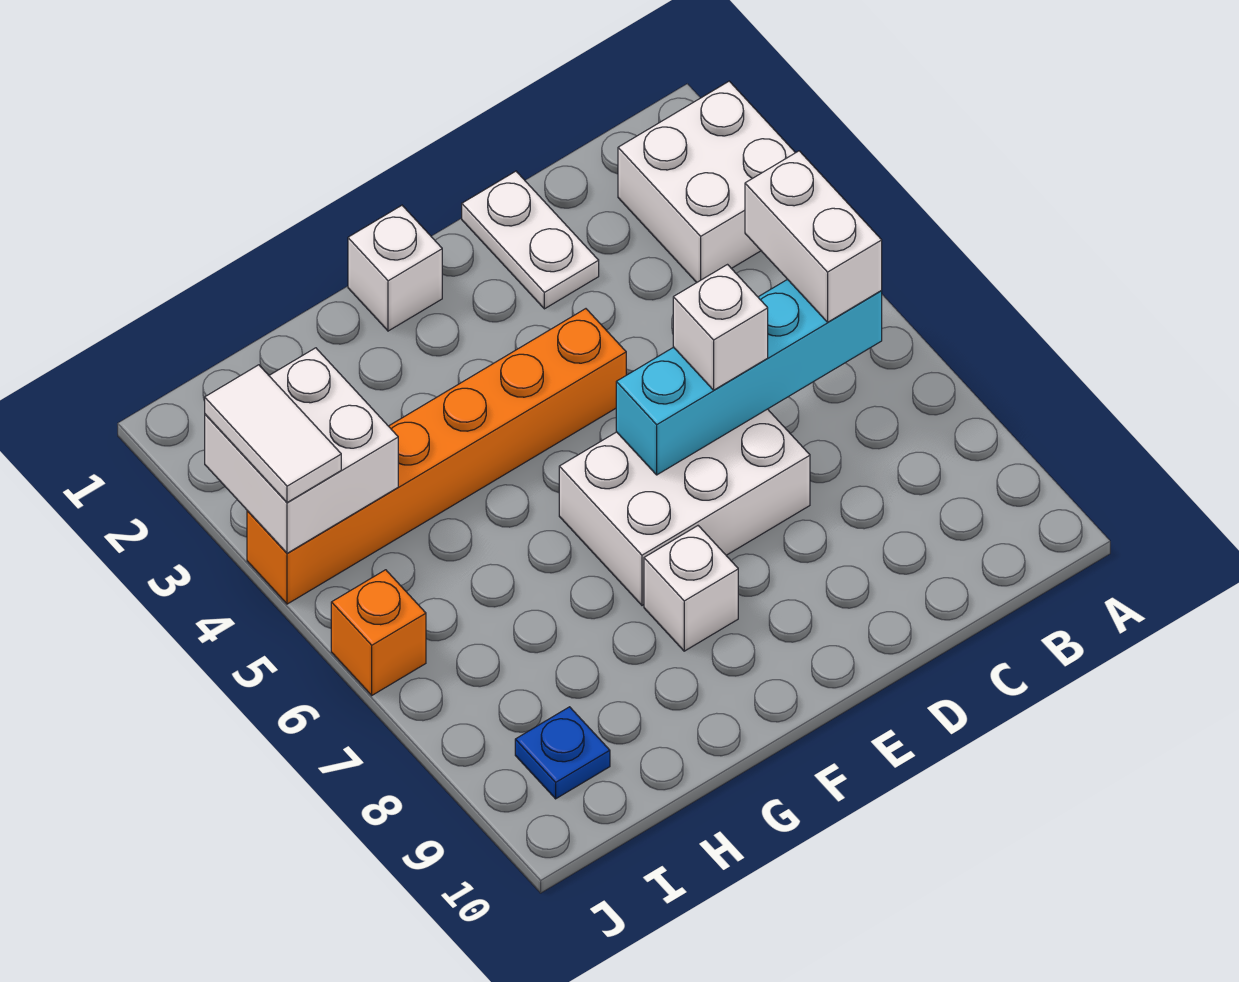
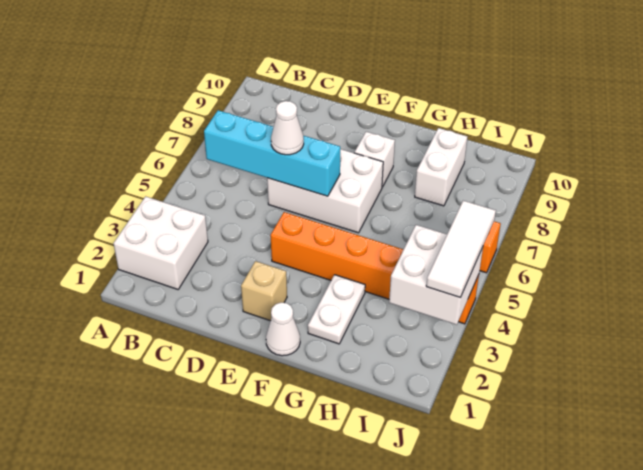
white 1x2 brick [745,151,882,322] -> white 1x2 brick moved to [415,128,467,206]
white 1x2 plate [462,171,599,309] -> white 1x2 plate moved to [308,275,365,344]
white 1x1 brick [673,265,768,390] -> white 1x1 cone [271,101,304,155]
none -> tan 1x1 brick [241,261,287,321]
white 1x1 brick [348,205,442,331] -> white 1x1 cone [266,303,300,356]
blue 1x1 plate [515,707,610,799] -> none
white 1x2 tile [205,365,341,503] -> white 1x3 tile [426,201,496,297]

